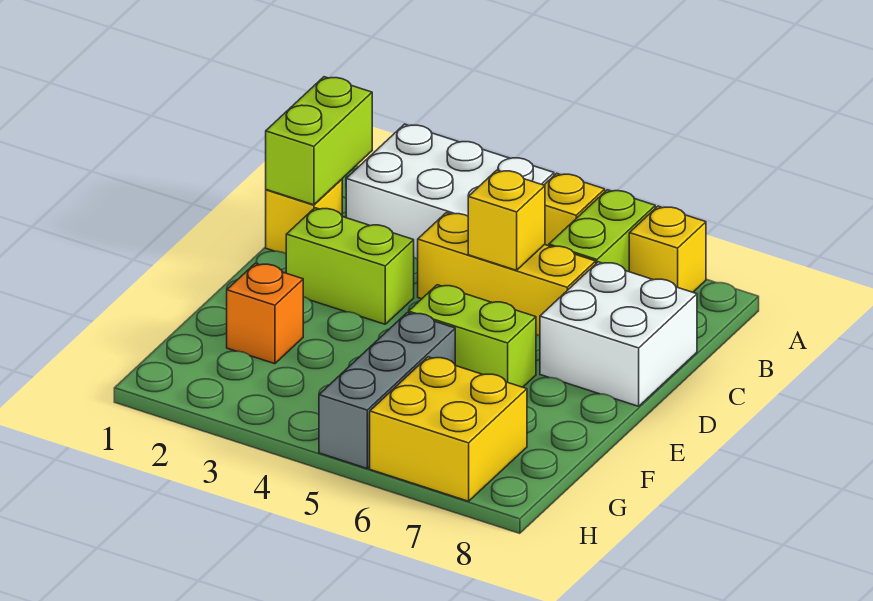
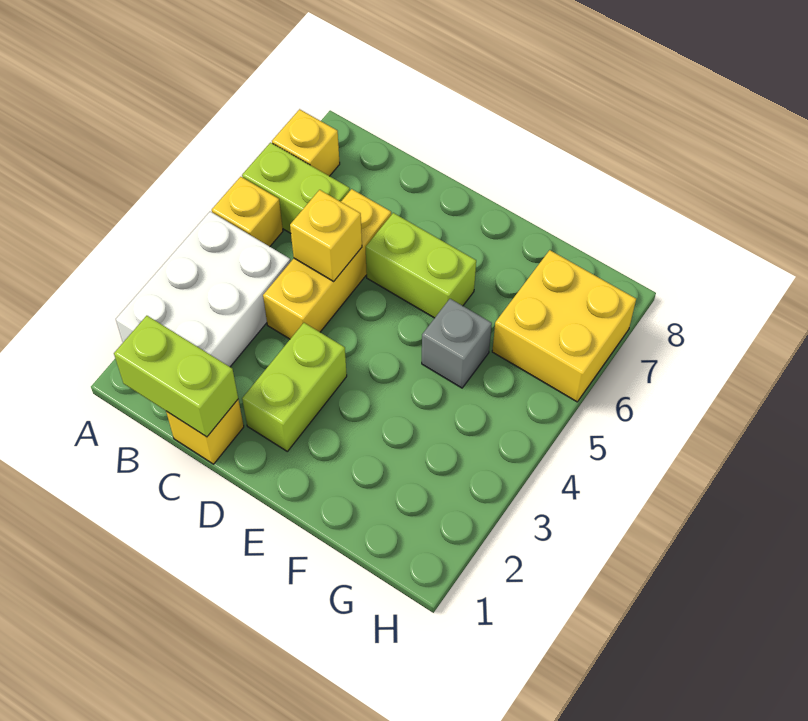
white 2x2 brick [540,262,697,406] -> none
lime 1x2 brick [409,285,536,387] -> lime 1x2 brick turned to [366,213,476,318]
orange 1x1 brick [227,263,303,364] -> none
grey 1x3 brick [319,313,455,468] -> grey 1x1 brick [422,299,492,388]

